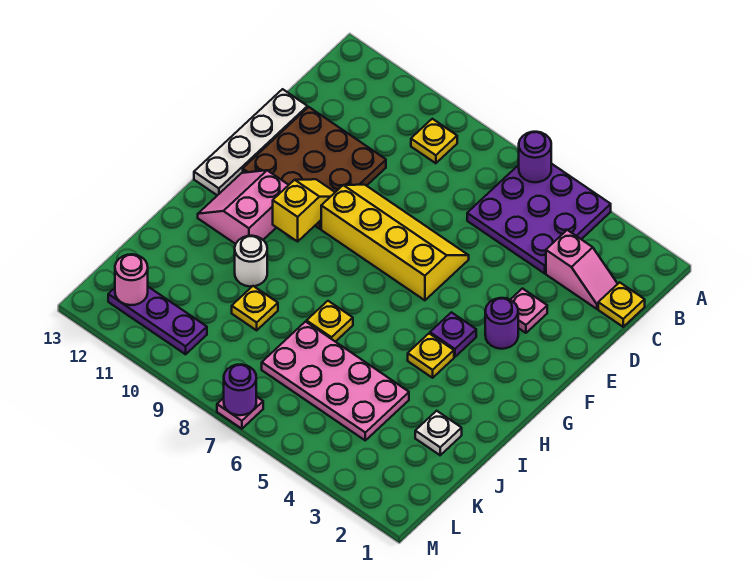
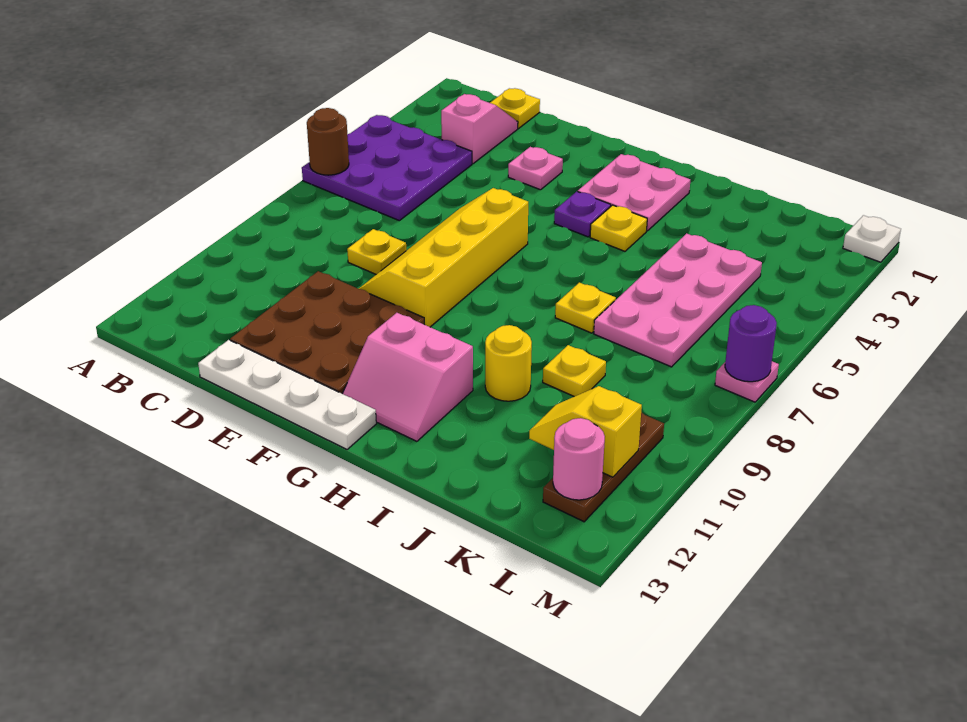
purple 1x1 round brick [519,132,551,182] -> brown 1x1 round brick [307,108,349,175]
yellow 1x1 plate [411,119,457,163] -> yellow 1x1 plate moved to [347,229,406,274]
purple 1x1 round brick [485,298,518,349] -> none
yellow 1x2 slope [273,179,335,241] -> yellow 1x2 slope moved to [529,386,642,477]
none -> pink 2x2 plate [578,154,690,231]
white 1x1 round brick [235,236,267,286] -> yellow 1x1 round brick [485,325,532,401]
white 1x1 plate [415,411,462,455] -> white 1x1 plate moved to [843,215,901,262]
purple 1x3 plate [108,287,207,354] -> brown 1x3 plate [543,412,664,522]

